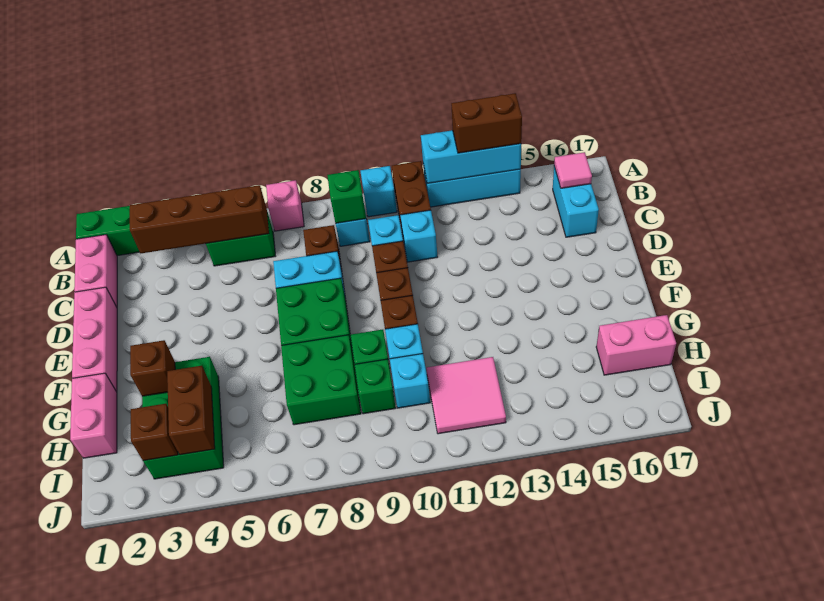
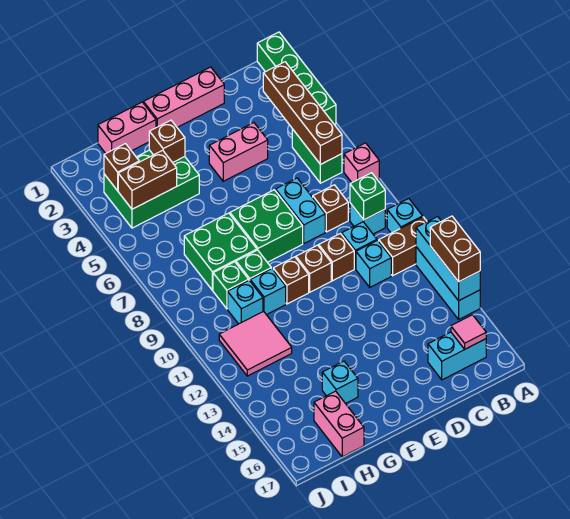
pink 1x2 brick [74,235,117,307] -> pink 1x2 brick moved to [209,123,268,181]
none -> cyan 1x1 brick [322,361,358,404]

